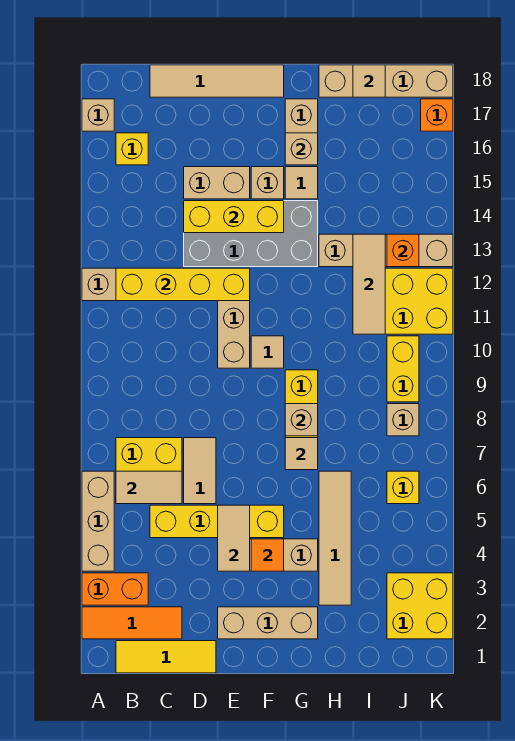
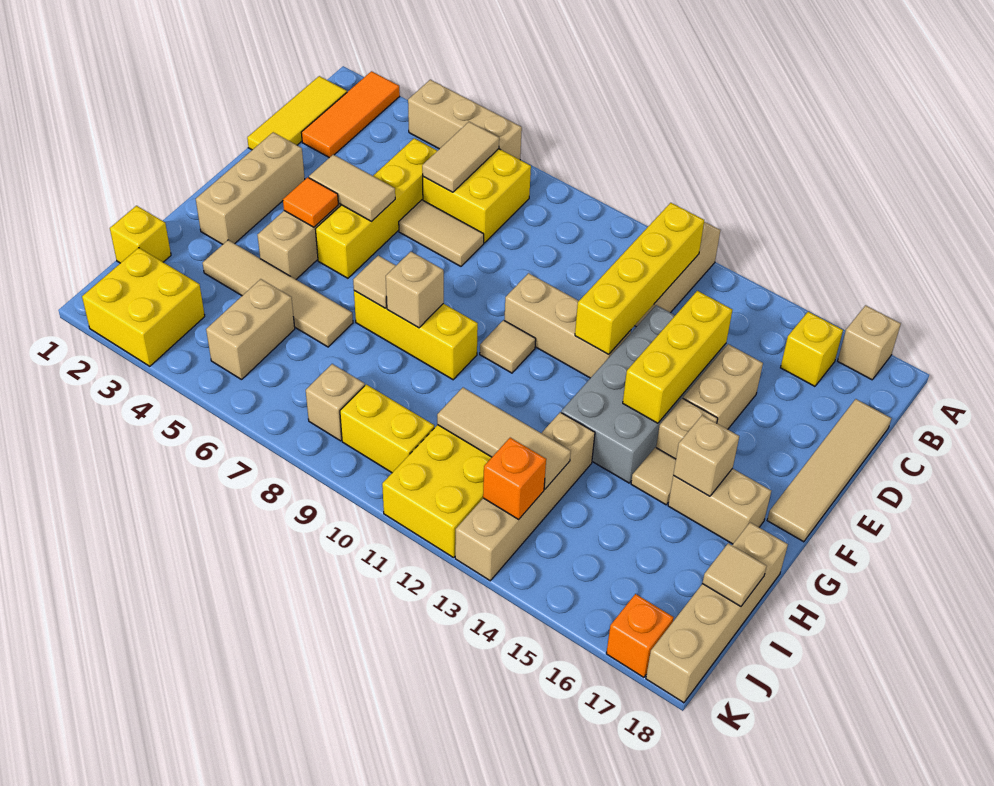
orange 1x2 brick [82,573,148,605] -> none
none -> tan 1x2 brick [206,279,295,380]
yellow 1x1 brick [387,471,419,504] -> yellow 1x1 brick moved to [110,206,171,263]

